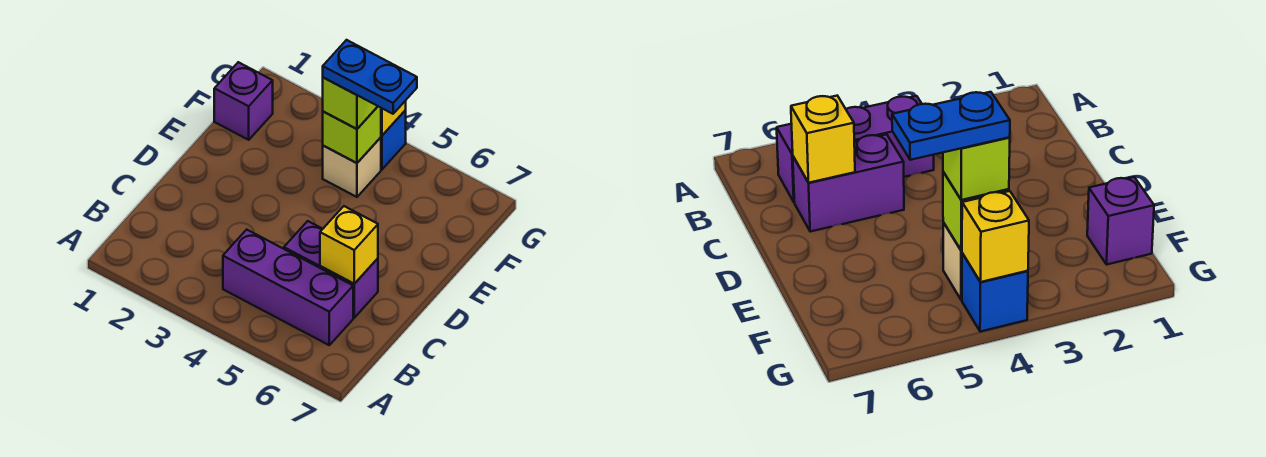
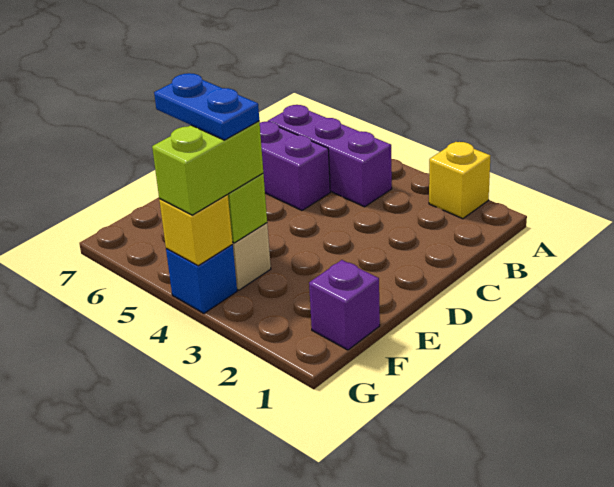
yellow 1x1 brick [320,206,378,284] -> yellow 1x1 brick moved to [429,142,490,219]
lime 1x1 brick [323,78,378,129] -> lime 1x2 brick [152,121,263,215]

